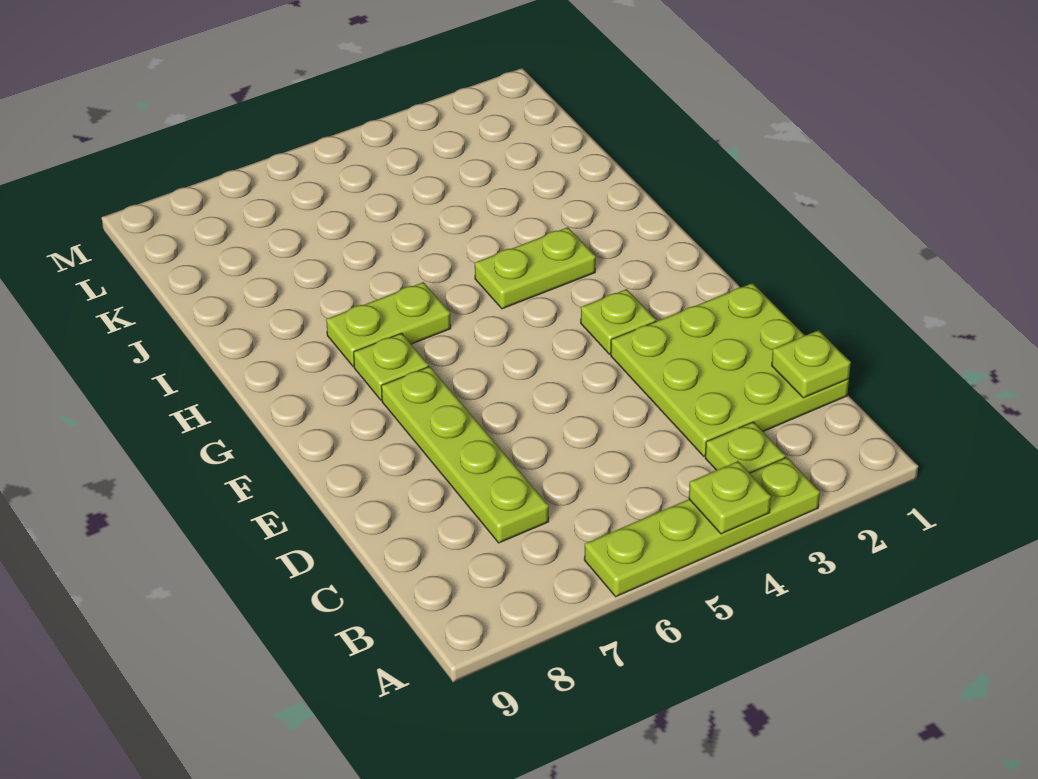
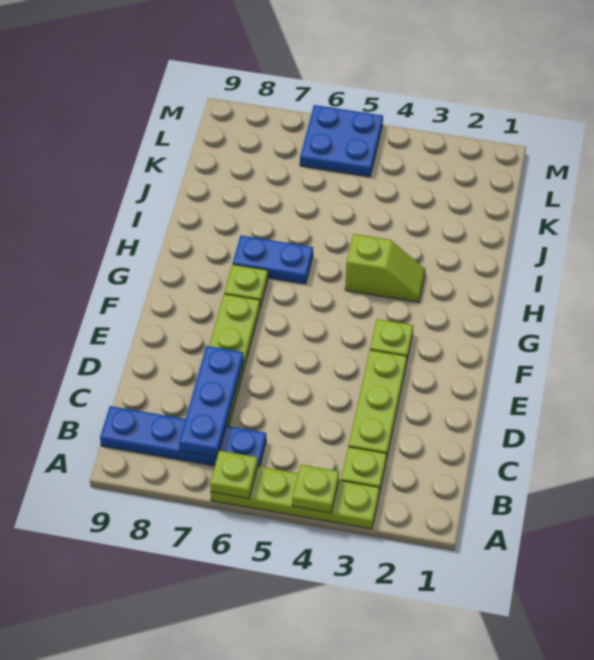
none -> blue 1x4 plate [100,406,266,467]
none -> blue 1x3 plate [179,346,244,457]
lime 3x3 plate [611,283,849,456] -> lime 1x3 plate [349,350,407,459]
lime 1x1 plate [772,330,851,398] -> lime 1x1 plate moved to [210,451,258,499]
lime 1x2 plate [475,227,596,309] -> lime 1x2 slope [345,234,425,302]
lime 1x2 plate [326,282,451,367] -> blue 1x2 plate [233,236,313,284]
none -> blue 2x2 plate [300,105,383,177]

